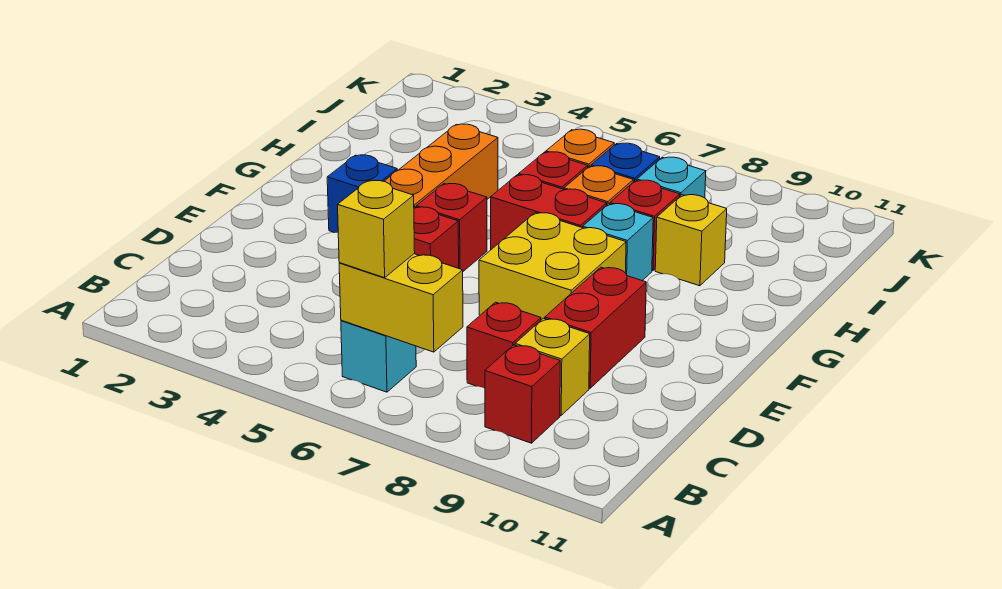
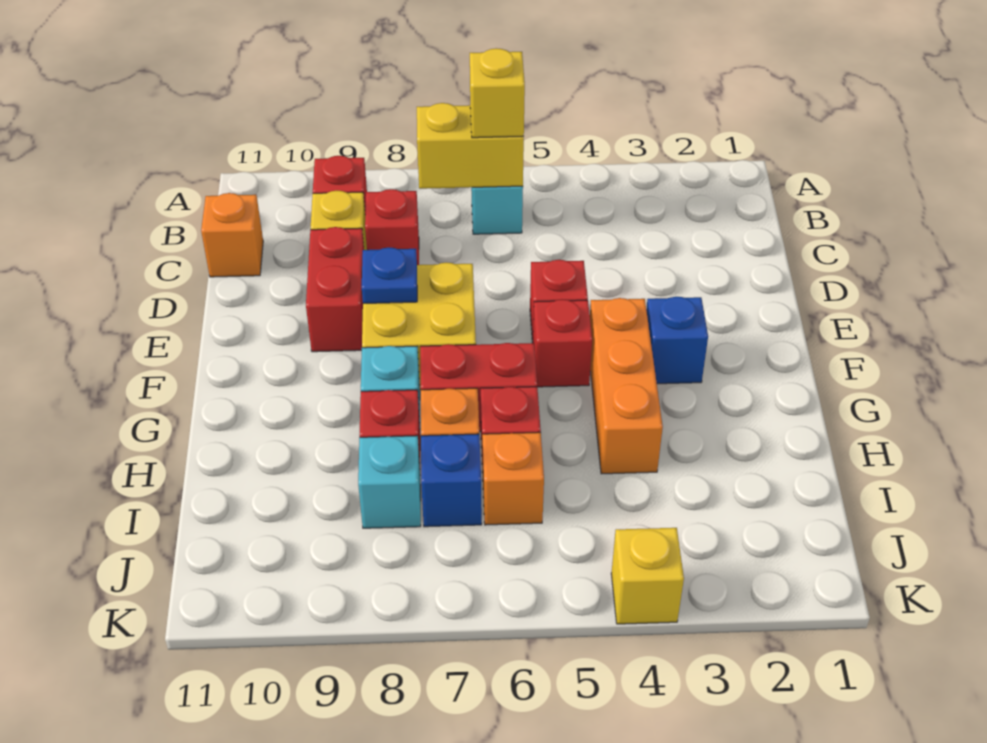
none -> orange 1x1 brick [201,193,263,277]
none -> blue 1x1 plate [362,247,417,304]
yellow 1x1 brick [655,195,727,286] -> yellow 1x1 brick moved to [611,528,684,624]

